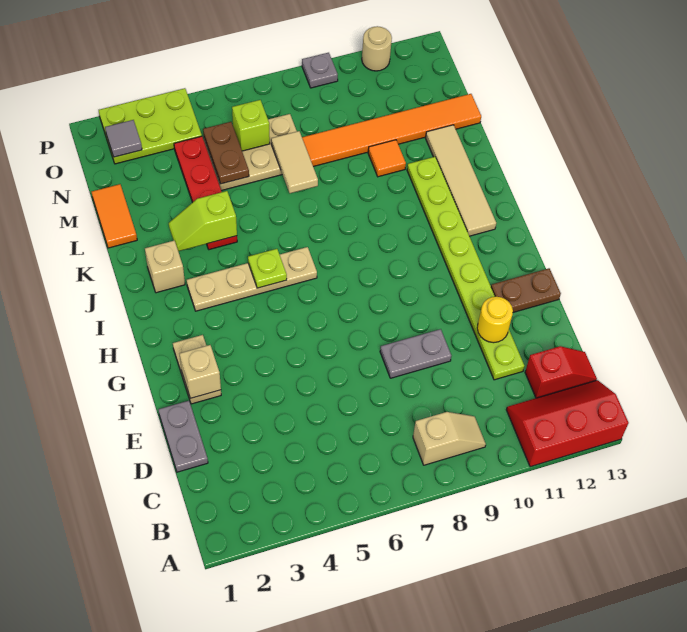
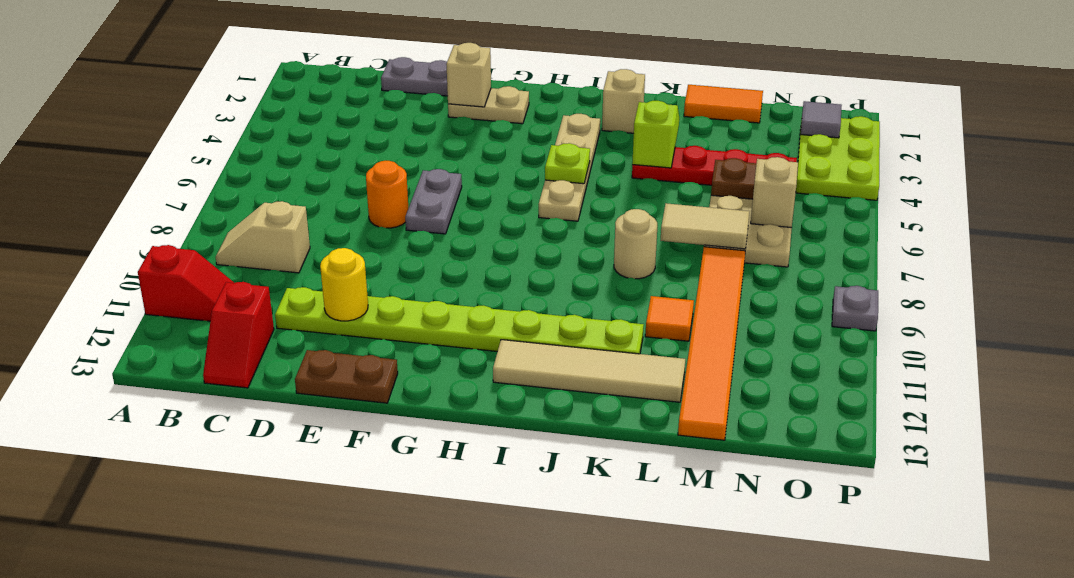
red 2x3 slope [506,380,629,467] -> red 1x2 slope [138,245,234,321]
tan 1x2 slope [413,412,486,465] -> tan 1x2 slope turned to [216,201,310,273]
none -> orange 1x1 round brick [366,161,408,228]
grey 1x2 plate [380,329,451,378] -> grey 1x2 plate moved to [405,169,462,234]
brown 1x2 plate [491,268,561,312] -> brown 1x2 plate turned to [295,350,398,403]
lime 1x1 brick [232,100,270,151] -> tan 1x1 brick [751,157,798,228]
tan 1x1 round brick [362,26,392,71] -> tan 1x1 round brick moved to [614,209,657,279]

